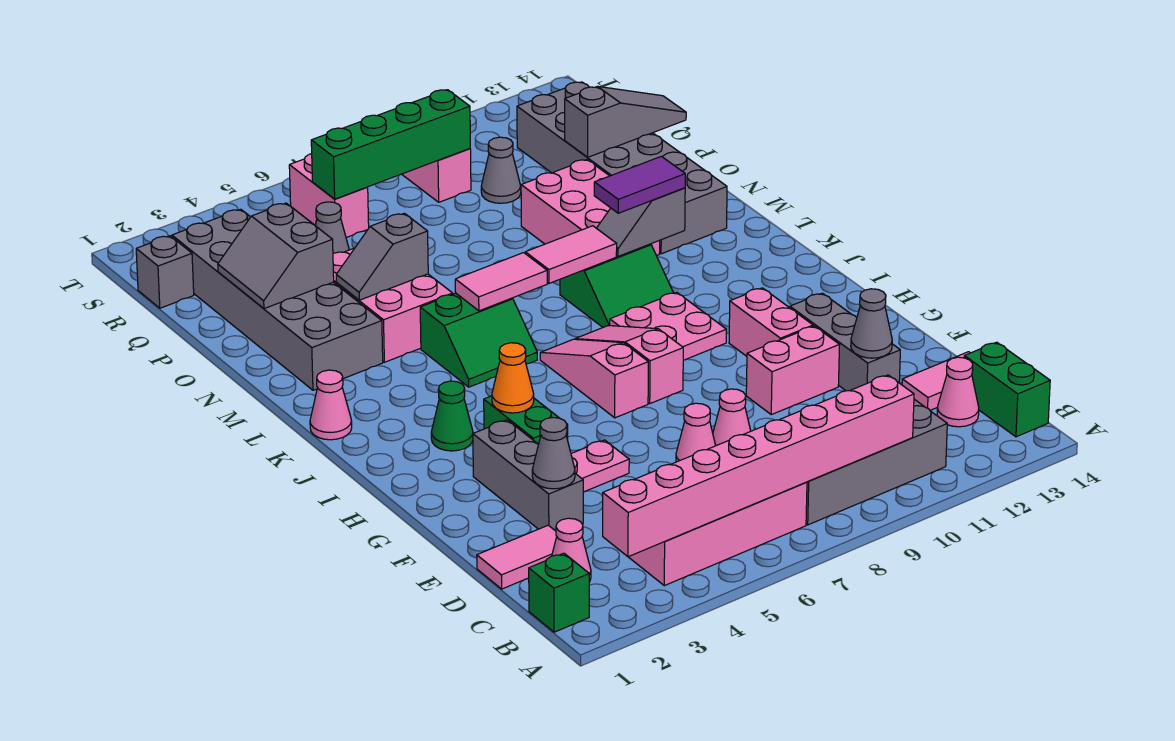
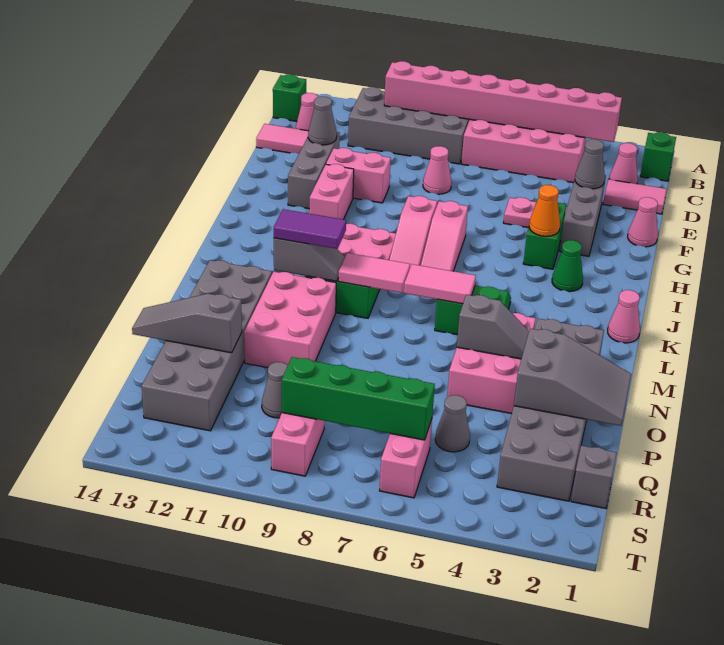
green 1x2 brick [964,342,1050,437] -> green 1x1 brick [273,74,306,121]
pink 1x1 cone [676,403,716,462] -> pink 1x1 cone moved to [628,197,658,247]
grey 2x2 slope [218,203,334,309] -> grey 2x3 slope [514,329,631,426]

